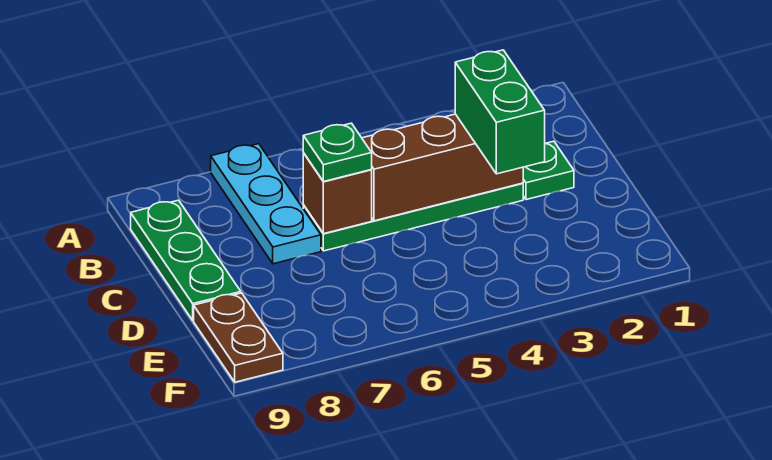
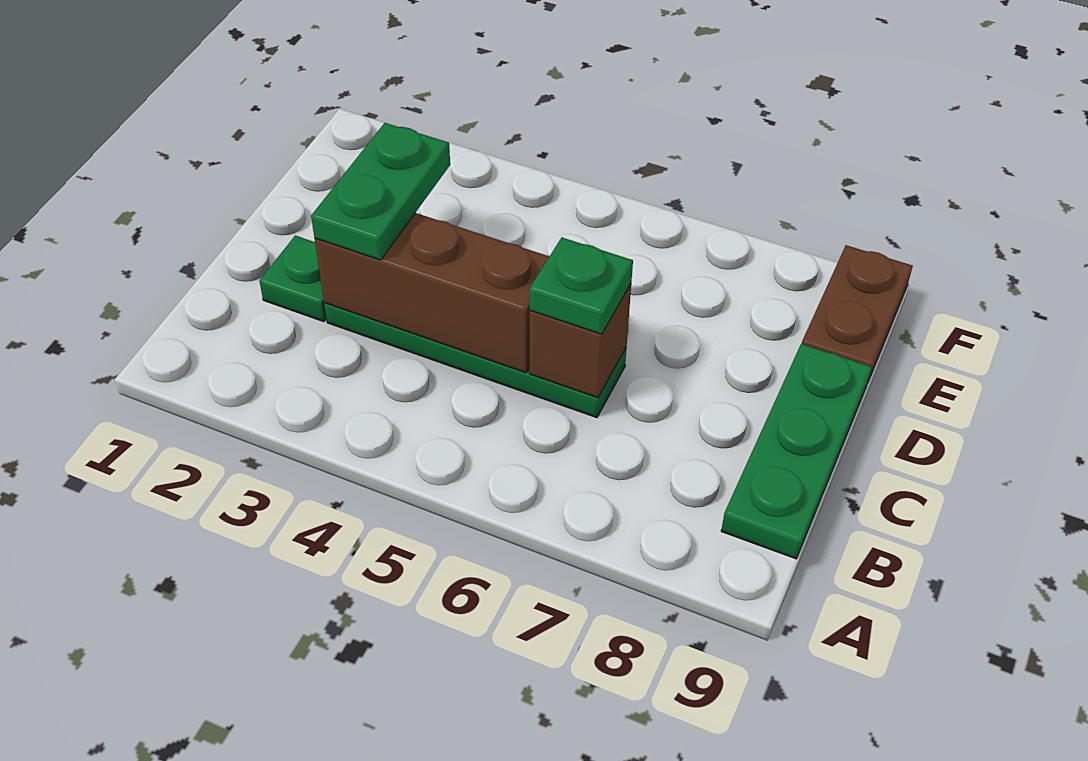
cyan 1x3 plate [211,144,321,264] -> none
green 1x2 brick [455,50,545,174] -> green 1x2 plate [311,123,450,260]

